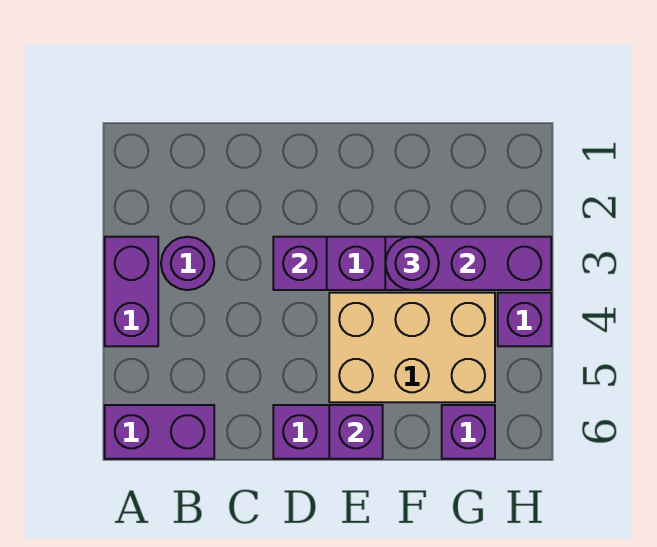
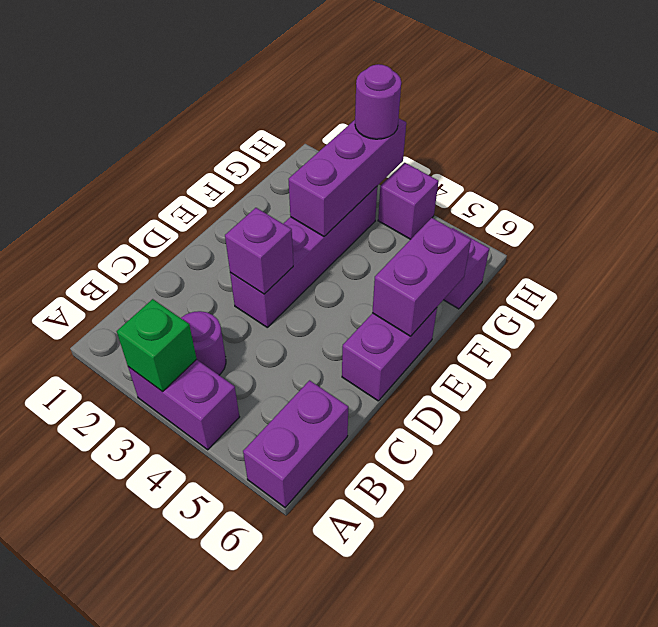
none -> green 1x1 brick [117,299,197,392]
tan 2x3 brick [329,293,495,402] -> none
purple 1x1 brick [329,405,383,459] -> purple 1x2 brick [372,218,471,336]
purple 1x1 round brick [385,237,439,290] -> purple 1x1 round brick moved to [355,64,401,139]

